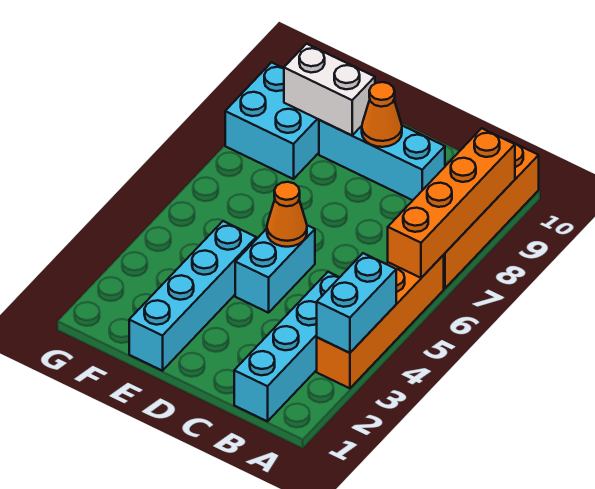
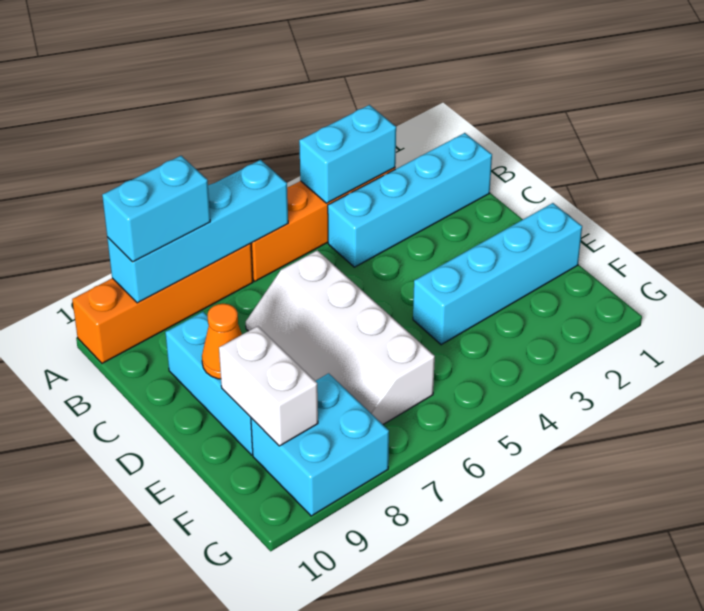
orange 1x4 brick [388,128,515,278] -> cyan 1x4 brick [107,160,288,303]
none -> white 2x4 slope [246,250,435,424]
cyan 1x2 brick [235,225,315,313] -> cyan 1x2 brick moved to [102,156,210,262]
orange 1x1 cone [267,182,307,247] -> none

